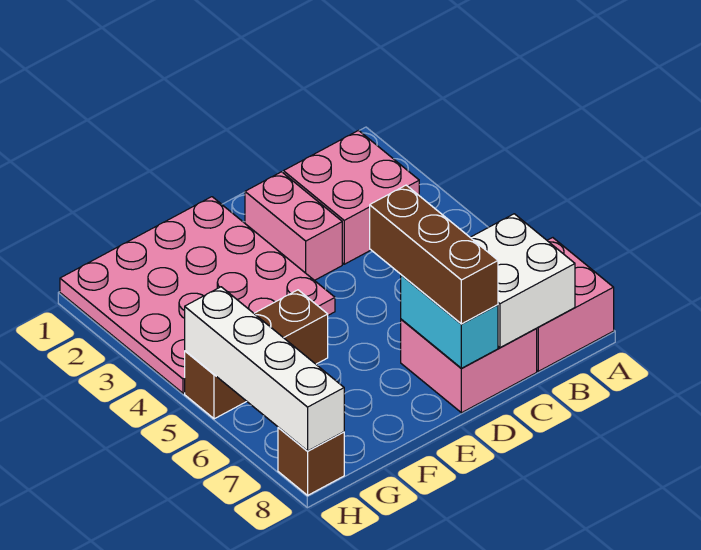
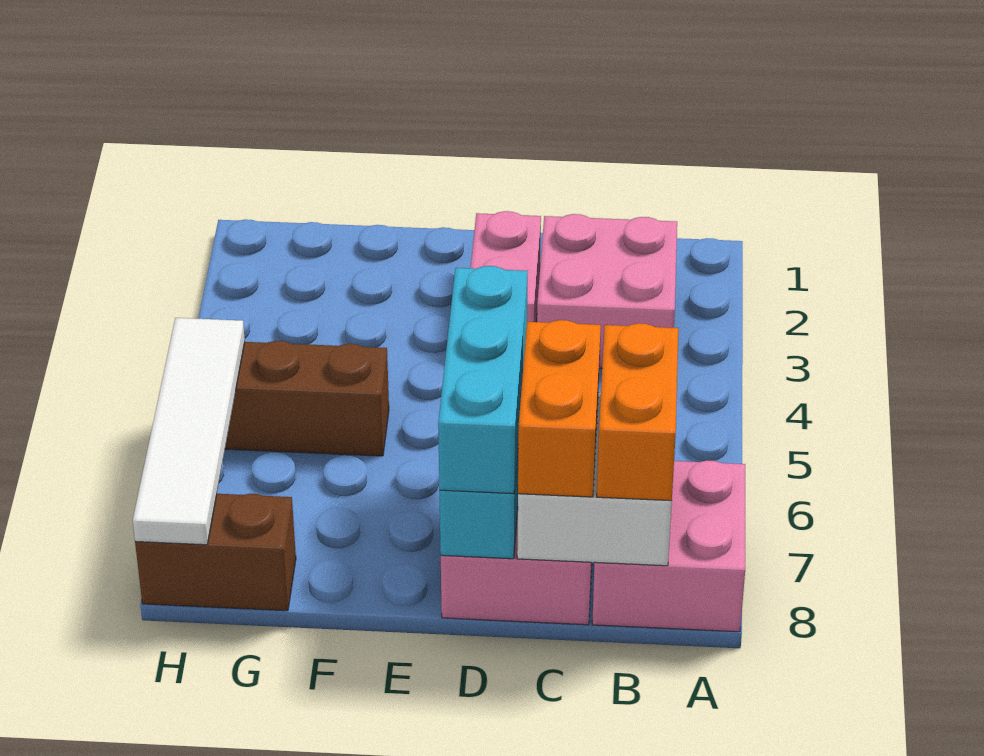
none -> orange 1x2 brick [597,323,678,501]
none -> orange 1x2 brick [518,320,601,497]
brown 1x3 brick [370,185,498,324] -> cyan 1x3 brick [438,266,528,494]
pink 4x4 plate [60,197,335,393] -> none
white 1x4 brick [185,287,344,451] -> white 1x4 tile [133,318,245,545]
brown 1x1 brick [278,427,344,495] -> brown 1x2 brick [135,494,296,611]

